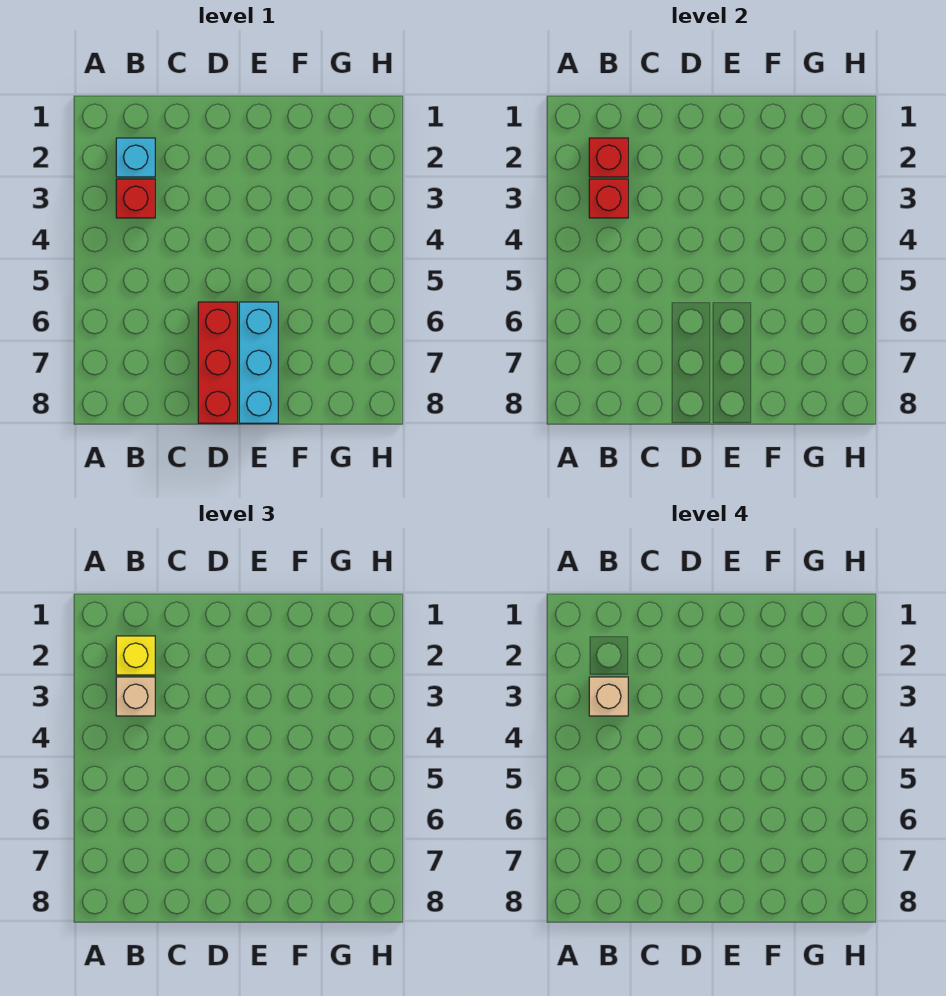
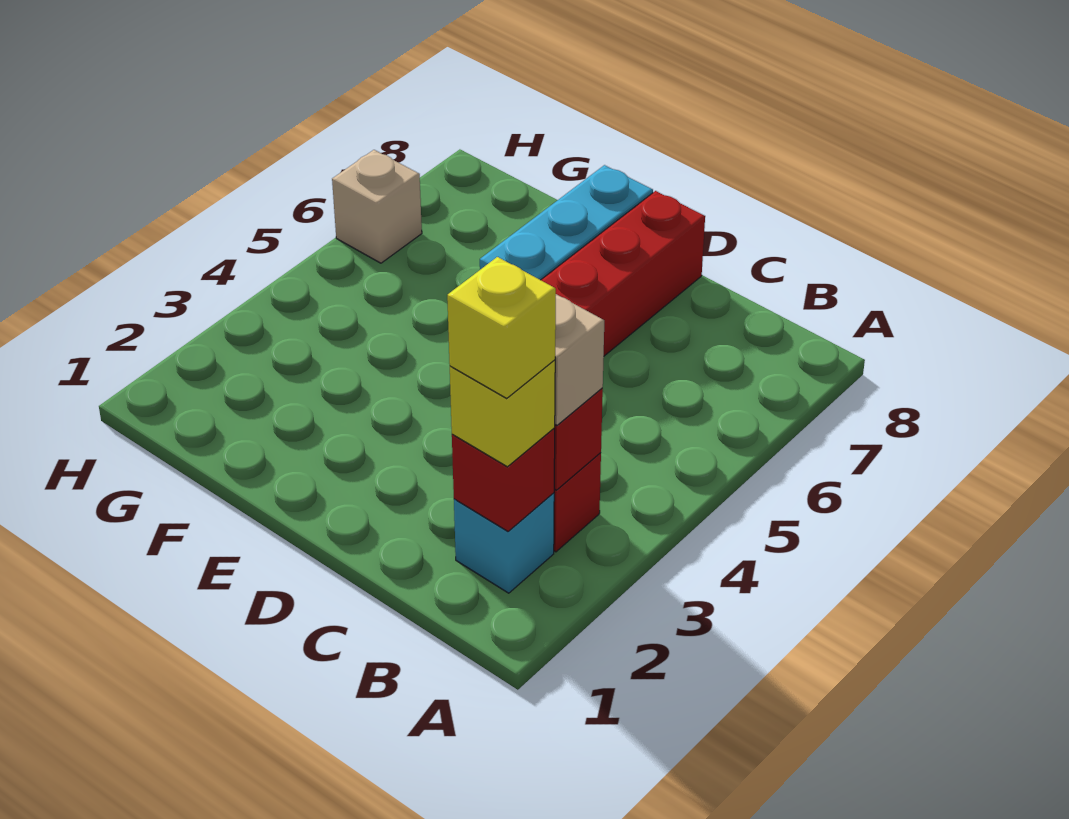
none -> yellow 1x1 brick [447,257,556,398]
tan 1x1 brick [589,677,628,716] -> tan 1x1 brick moved to [332,150,422,263]

